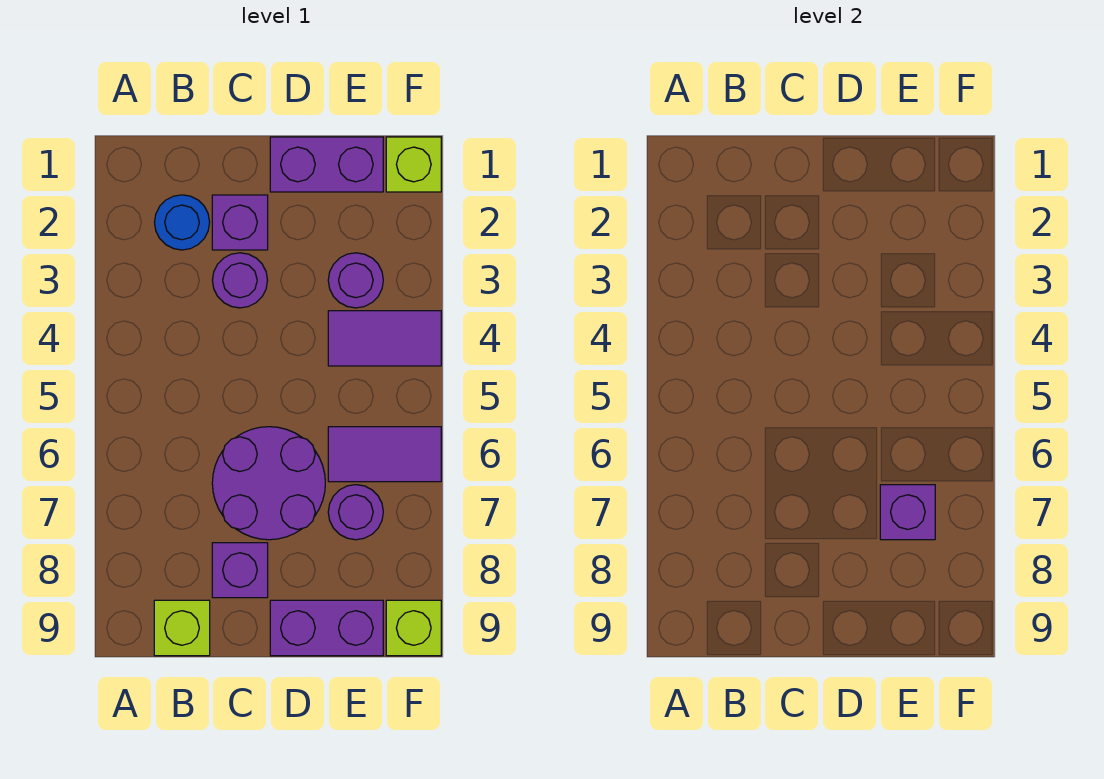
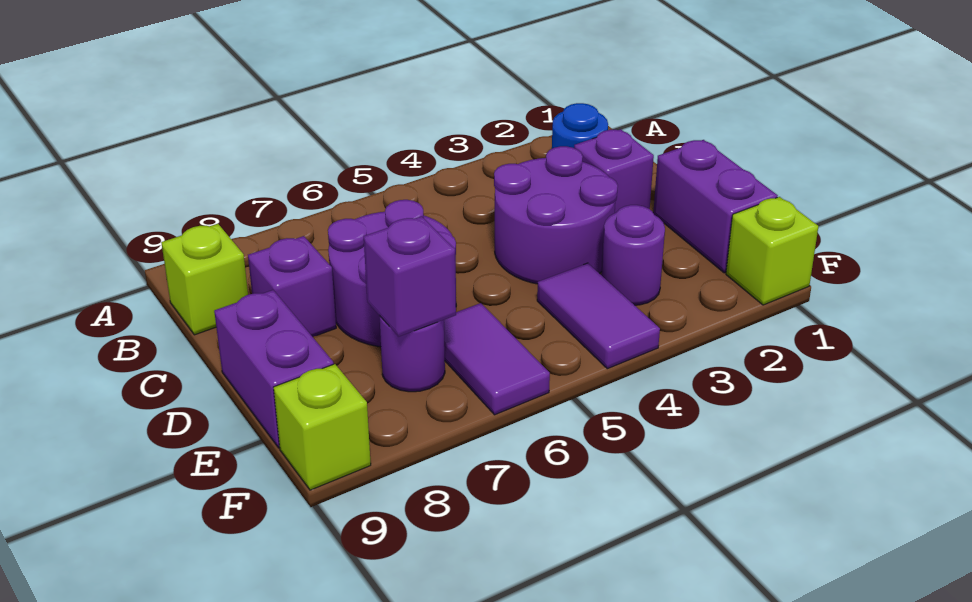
purple 1x1 round brick [212,253,268,308] -> purple 2x2 round brick [494,146,618,284]

